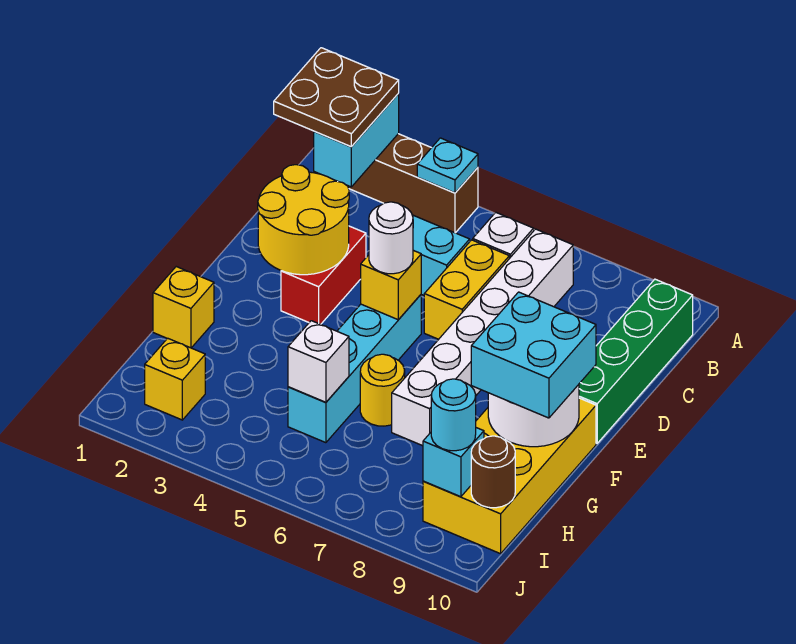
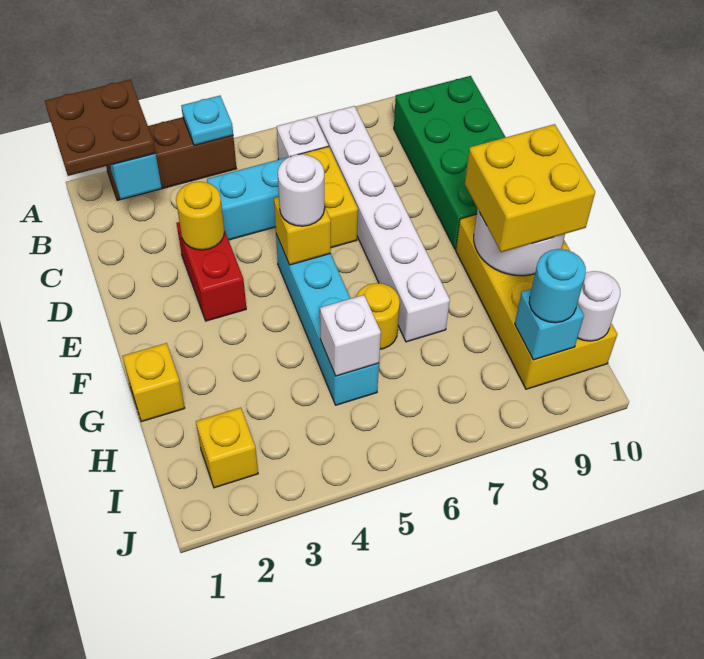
green 1x4 brick [579,279,693,443] -> green 2x4 brick [394,76,506,249]
yellow 2x2 round brick [258,165,349,275] -> yellow 1x1 round brick [176,182,224,250]
cyan 2x2 brick [471,292,596,418] -> yellow 2x2 brick [465,124,595,252]
brown 1x1 round brick [471,436,515,508] -> white 1x1 round brick [577,271,620,341]

